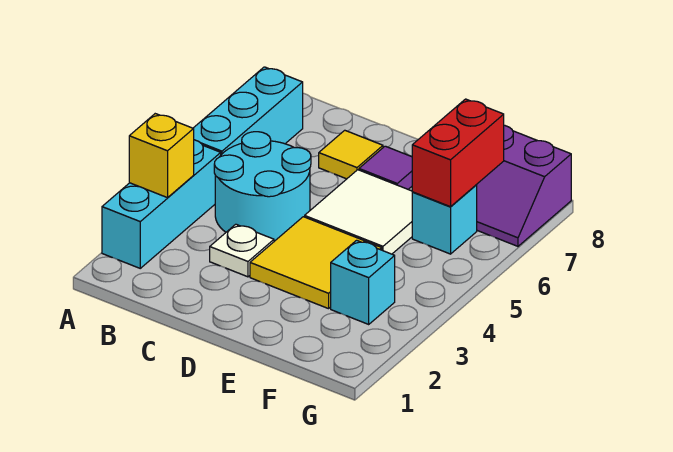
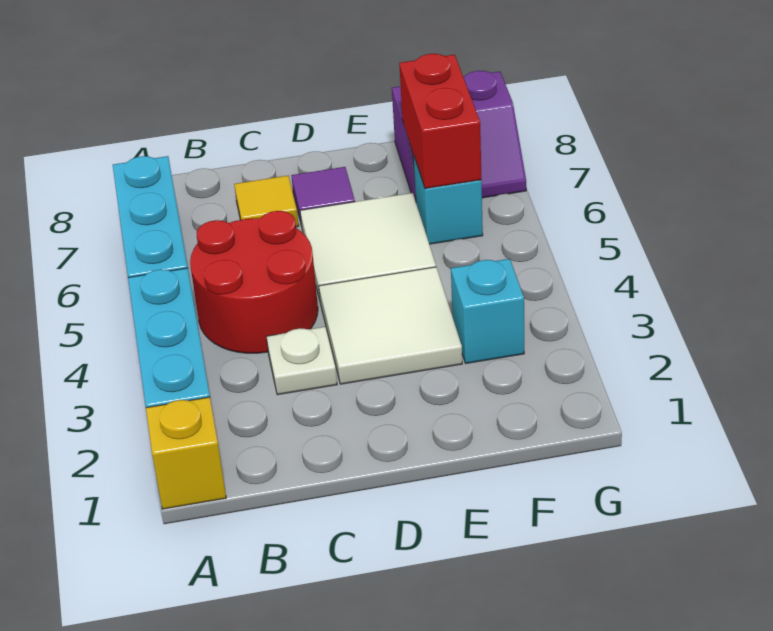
yellow 1x1 brick [129,114,194,198] -> yellow 1x1 brick moved to [146,397,226,509]
cyan 2x2 round brick [214,132,311,241] -> red 2x2 round brick [190,211,318,353]
yellow 2x2 tile [250,217,382,309] -> white 2x2 tile [319,267,462,384]

